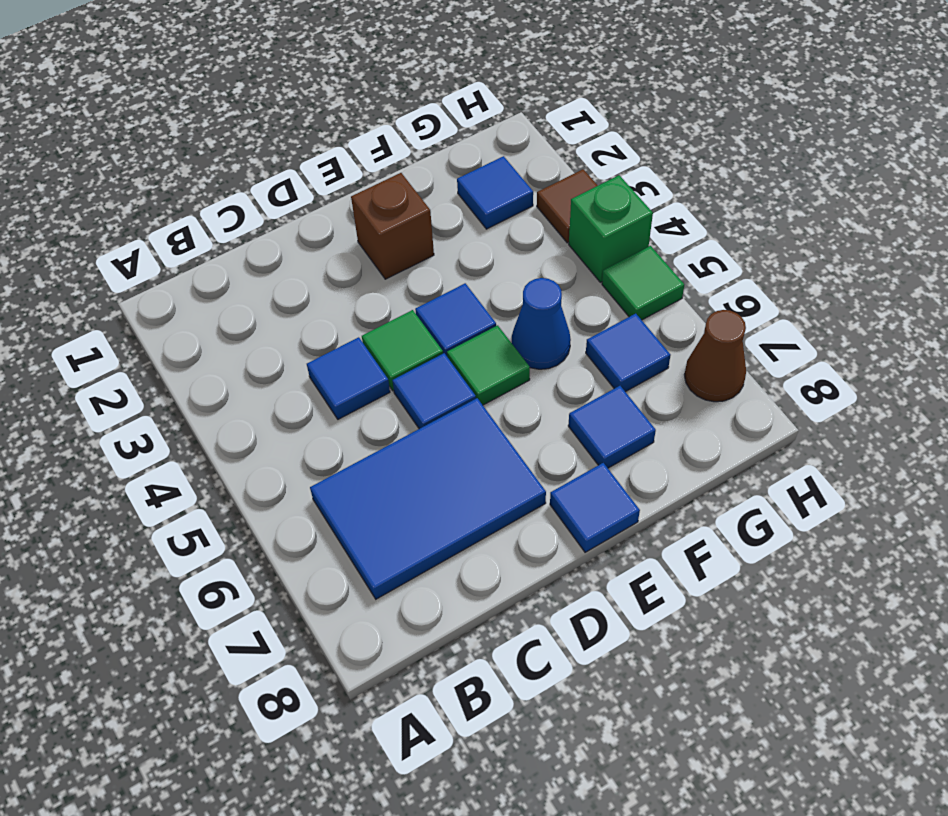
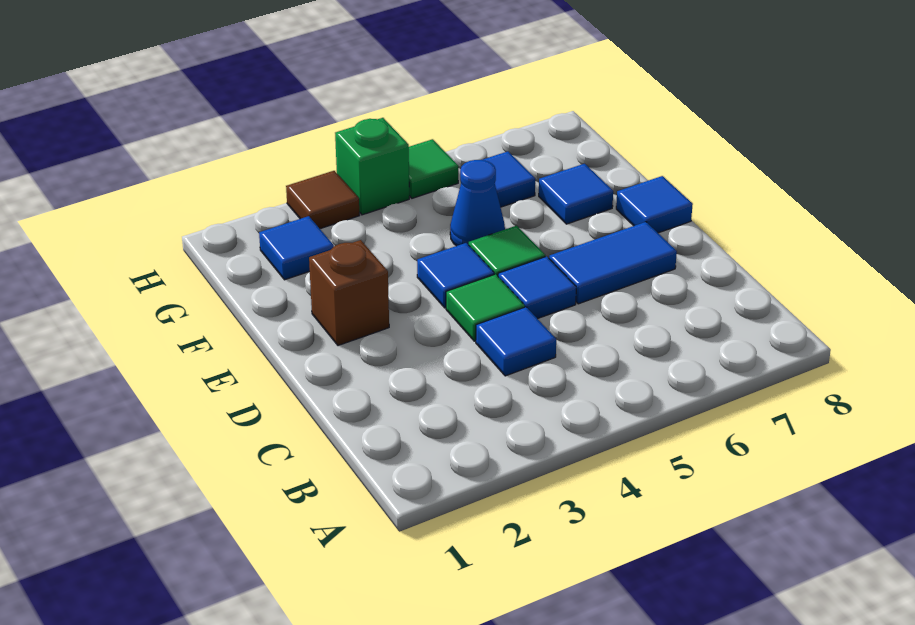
blue 2x3 tile [310,398,546,599] -> blue 1x2 tile [549,222,677,304]
brown 1x1 cone [685,310,746,402] -> none

